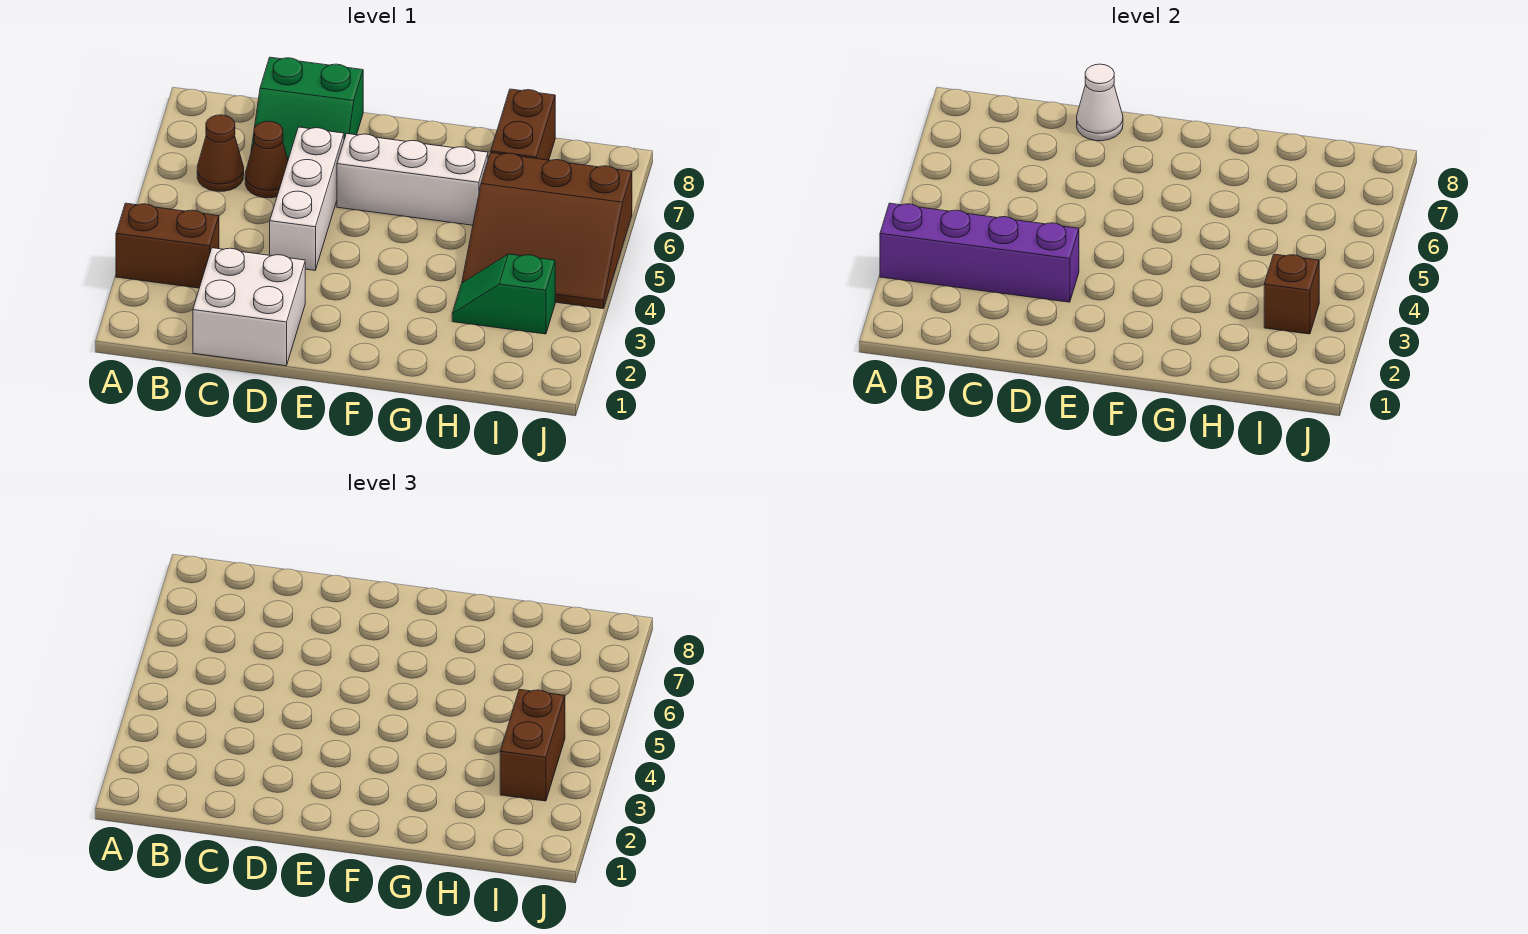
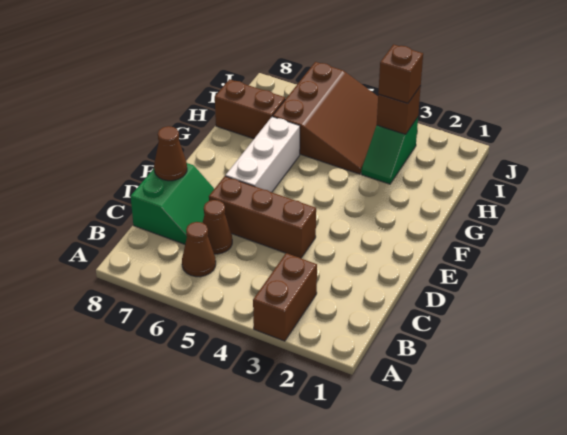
purple 1x4 brick [880,203,1079,302] -> none
white 2x2 brick [193,248,305,366] -> none
white 1x3 brick [270,127,344,270] -> brown 1x3 brick [209,176,316,258]
white 1x1 cone [1077,64,1123,141] -> brown 1x1 cone [154,126,187,181]
brown 1x2 brick [500,689,565,801] -> brown 1x1 brick [378,44,423,103]

